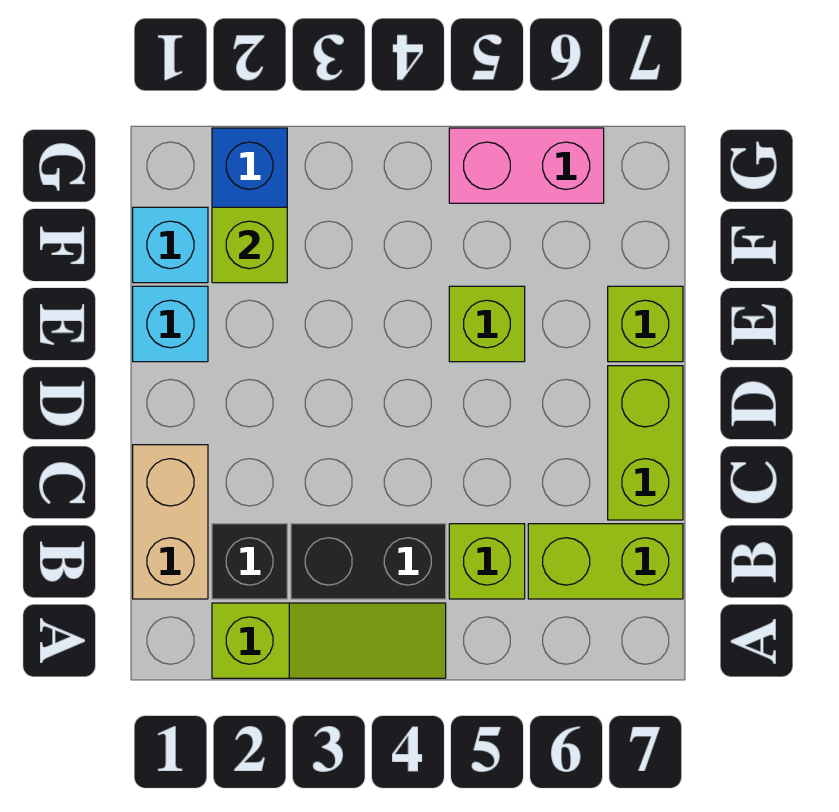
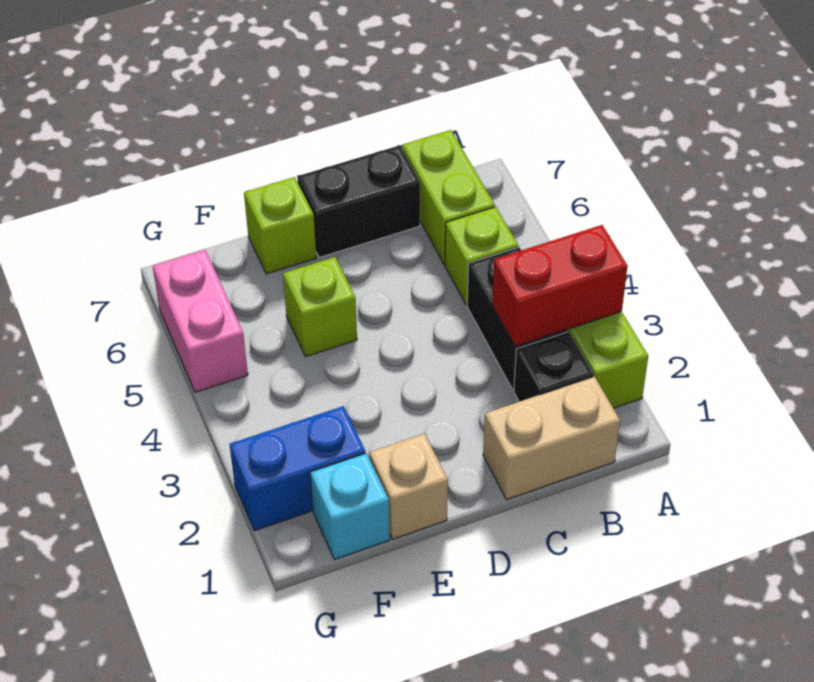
none -> red 1x2 brick [492,225,627,346]
lime 1x2 brick [608,366,683,520] -> black 1x2 brick [297,145,420,258]
cyan 1x1 brick [133,286,208,362] -> tan 1x1 brick [369,434,448,539]
lime 1x1 brick [212,207,287,283] -> none

